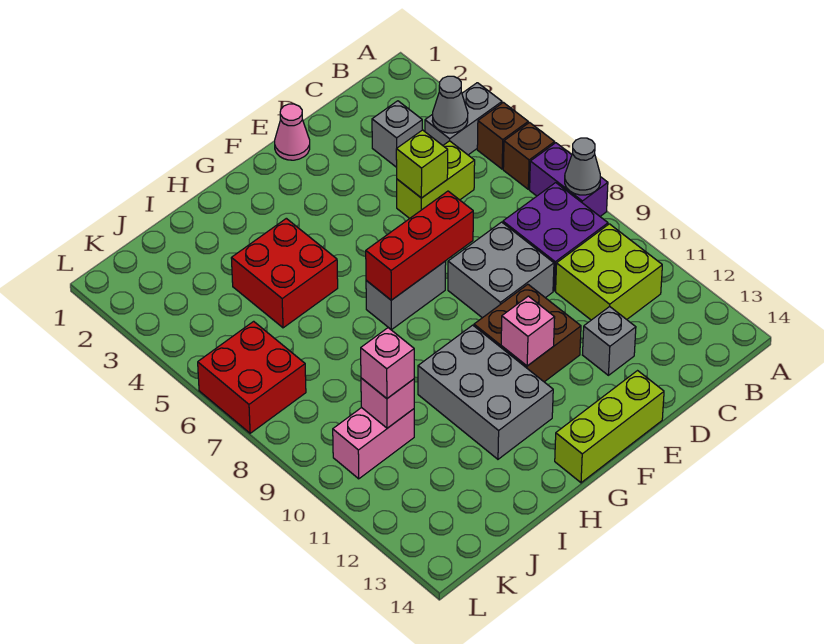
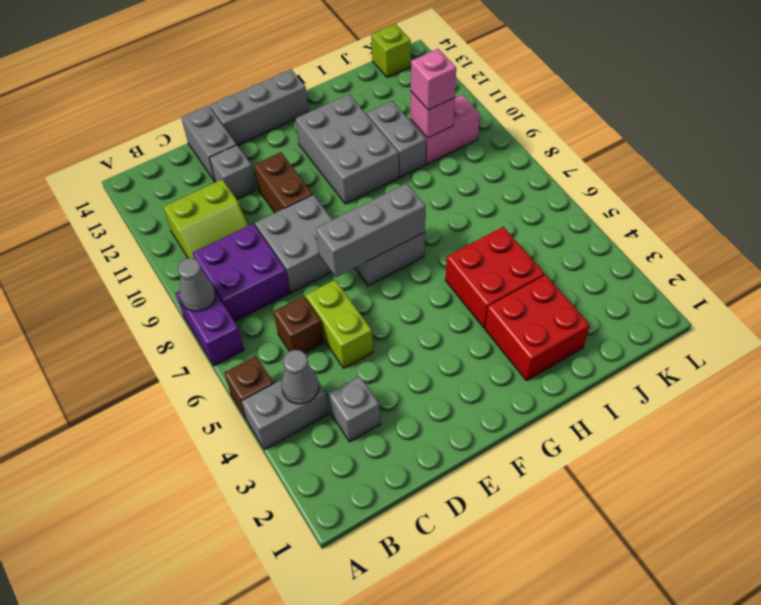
brown 1x1 brick [503,123,555,189] -> brown 1x1 brick moved to [273,296,324,353]
lime 2x2 brick [556,224,662,320] -> lime 2x2 slope [163,179,249,259]
lime 1x2 brick [397,141,475,218] -> lime 1x2 brick turned to [306,280,373,368]
lime 1x1 brick [396,130,448,198] -> lime 1x1 brick moved to [371,24,411,77]
none -> grey 1x2 brick [181,106,236,181]
pink 1x1 cone [275,104,310,160] -> none
red 1x3 brick [366,191,473,300] -> grey 1x3 brick [316,184,426,277]
brown 2x2 brick [474,284,581,382] -> brown 1x2 brick [254,152,313,213]
lime 1x3 brick [555,371,664,483] -> grey 1x3 brick [210,70,309,145]
pink 1x1 brick [501,296,555,366] -> none
none -> grey 1x2 brick [367,101,426,177]
red 2x2 brick [198,321,306,433] -> red 2x2 brick moved to [485,275,590,381]

